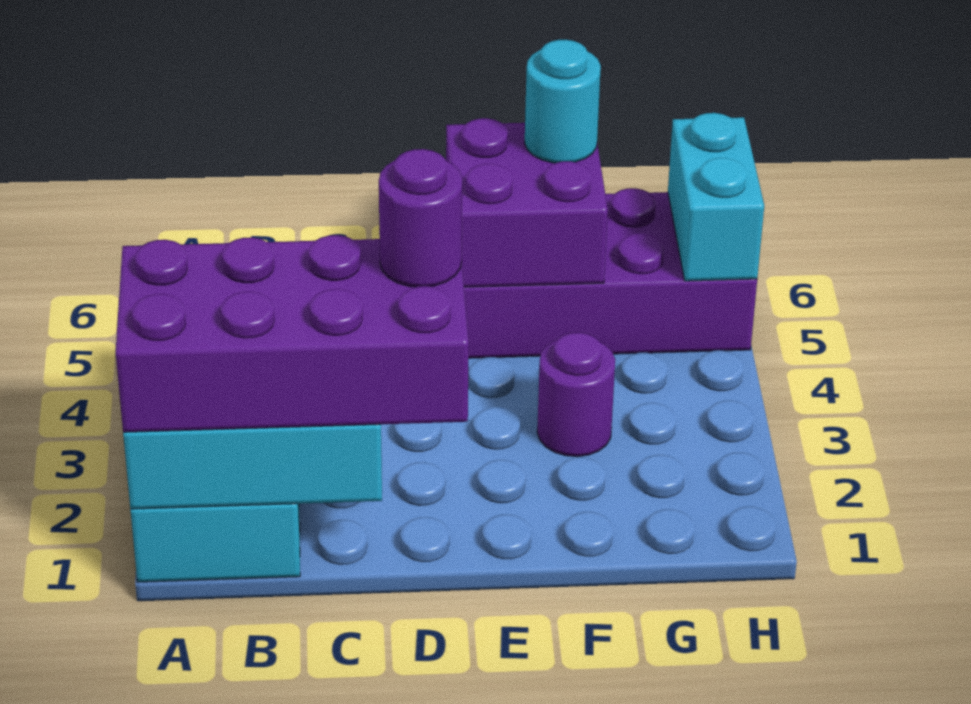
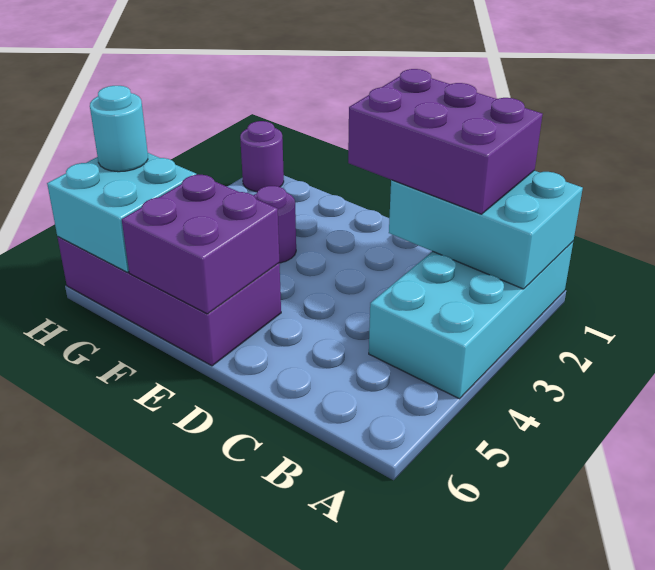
purple 2x4 brick [116,235,469,432] -> purple 2x3 brick [348,69,543,214]
purple 1x1 round brick [379,149,462,287] -> purple 1x1 round brick moved to [240,121,284,192]
cyan 1x1 round brick [525,40,601,163] -> cyan 1x1 round brick moved to [90,86,148,172]
cyan 1x2 brick [668,113,764,281] -> cyan 2x2 brick [47,153,196,272]

